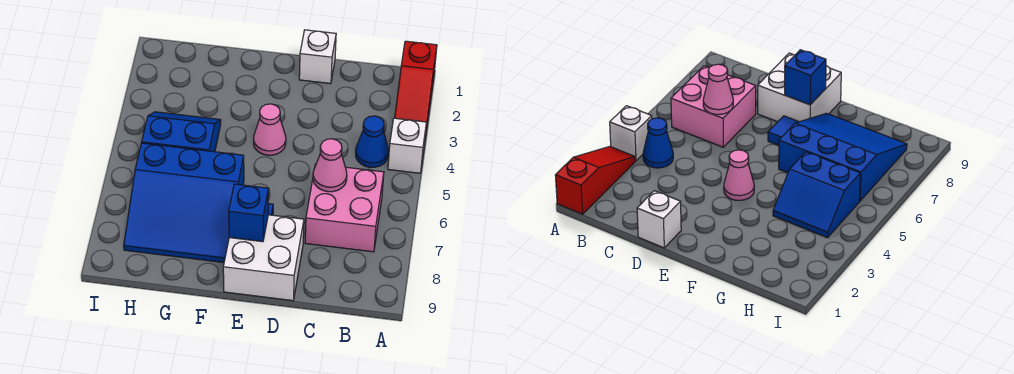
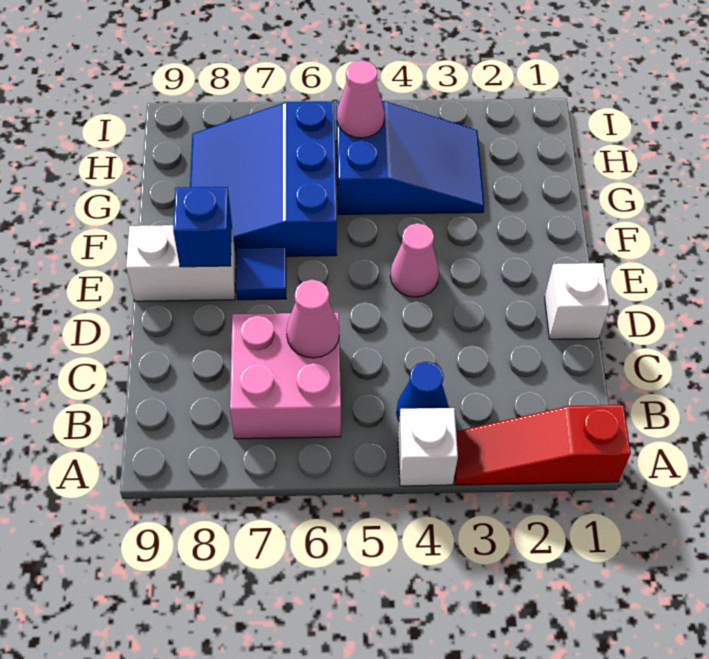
white 2x2 brick [223,215,304,301] -> white 1x2 brick [126,225,236,301]
blue 2x2 slope [142,112,221,152] -> blue 2x3 slope [336,101,484,214]
none -> pink 1x1 cone [337,60,385,138]

